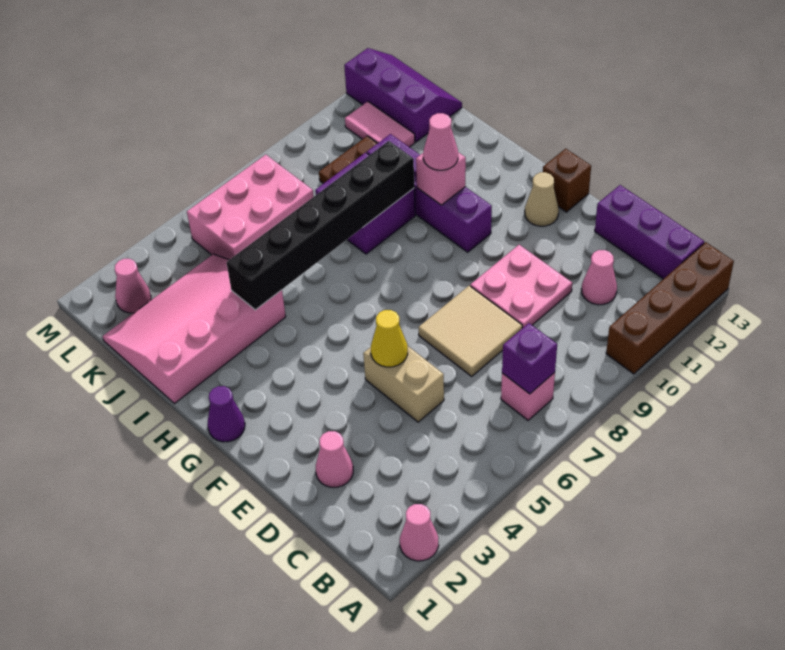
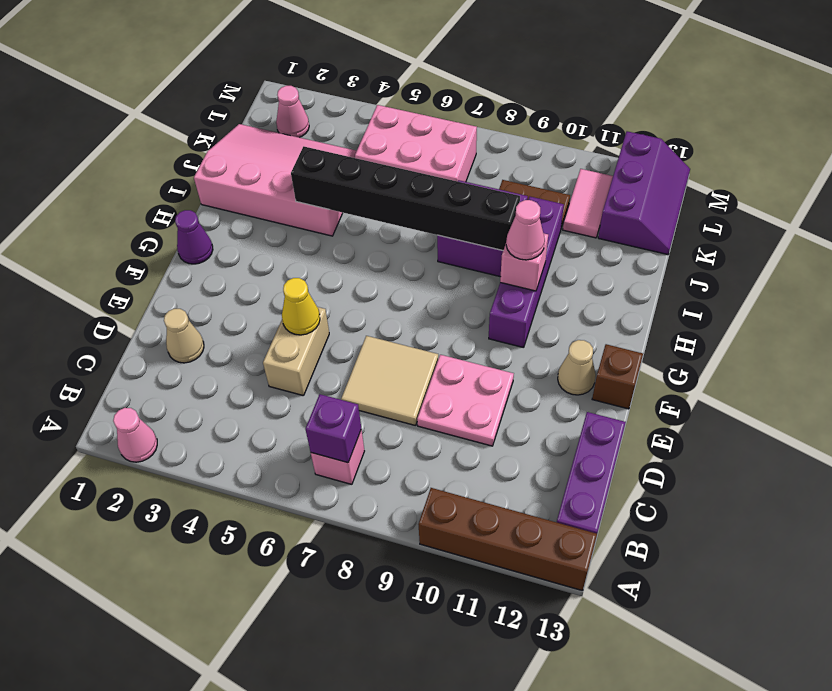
pink 1x1 cone [581,250,617,305] -> none
pink 1x1 cone [316,431,353,487] -> tan 1x1 cone [164,309,204,363]

